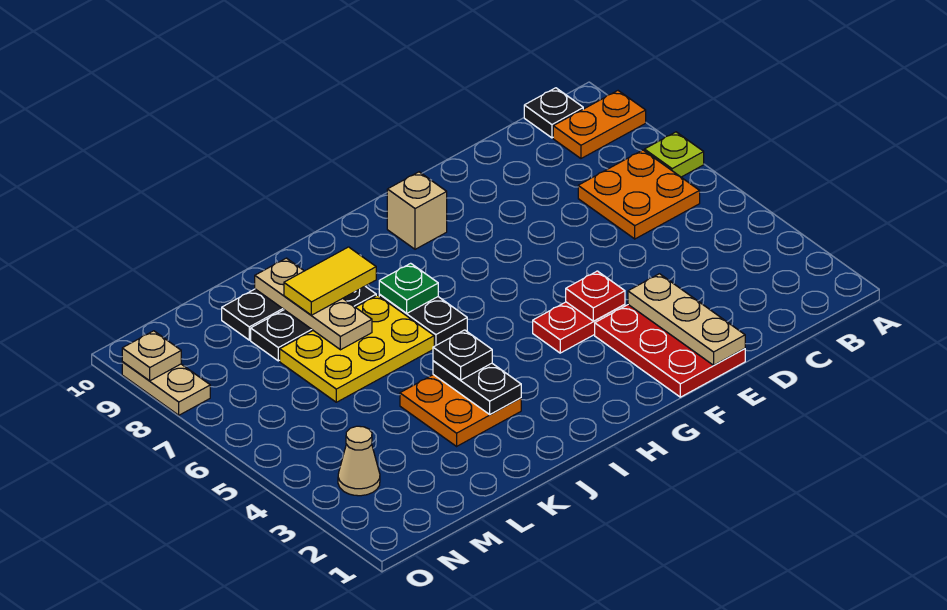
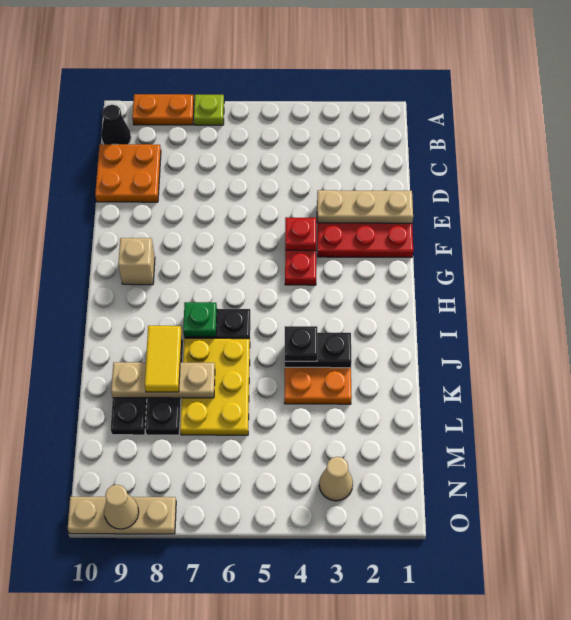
orange 1x2 plate [553,91,646,158] -> orange 1x2 plate turned to [132,94,194,125]
orange 2x2 plate [578,150,700,239] -> orange 2x2 plate moved to [95,144,161,202]
black 1x1 plate [524,88,583,138] -> black 1x1 cone [101,105,131,144]
tan 1x2 plate [122,362,210,415] -> tan 1x3 plate [68,497,176,534]
tan 1x1 plate [122,331,181,381] -> tan 1x1 cone [104,485,139,529]

